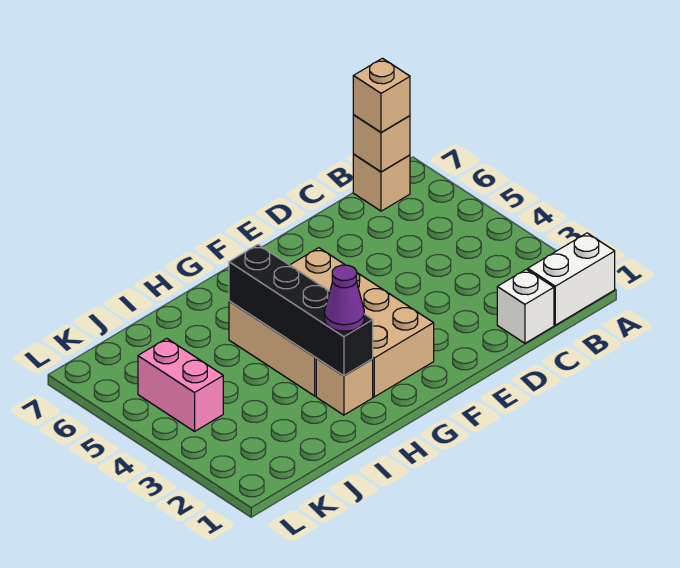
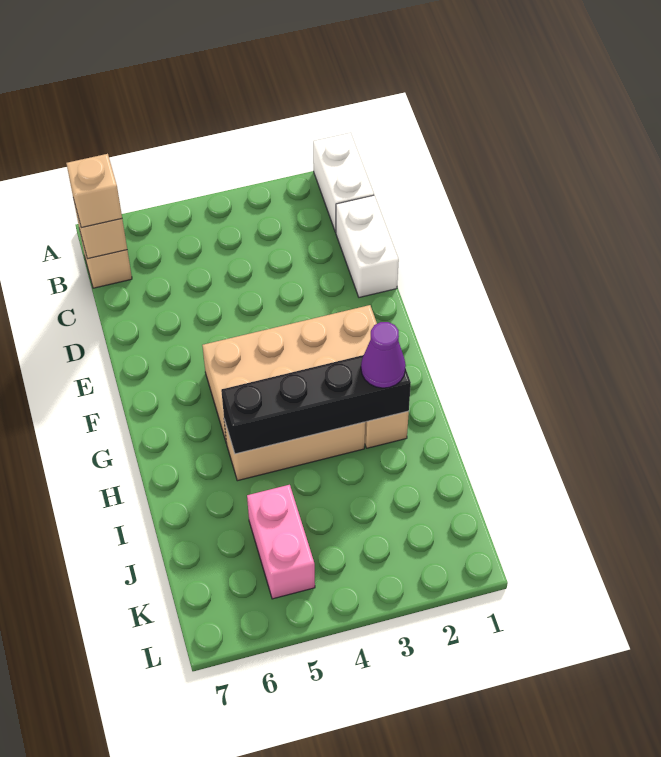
white 1x1 brick [497,269,554,343] -> white 1x2 brick [336,195,399,297]
pink 1x2 brick [138,338,223,431] -> pink 1x2 brick turned to [247,485,315,599]

